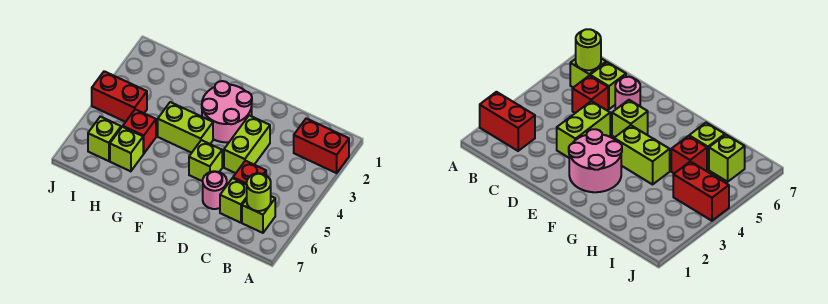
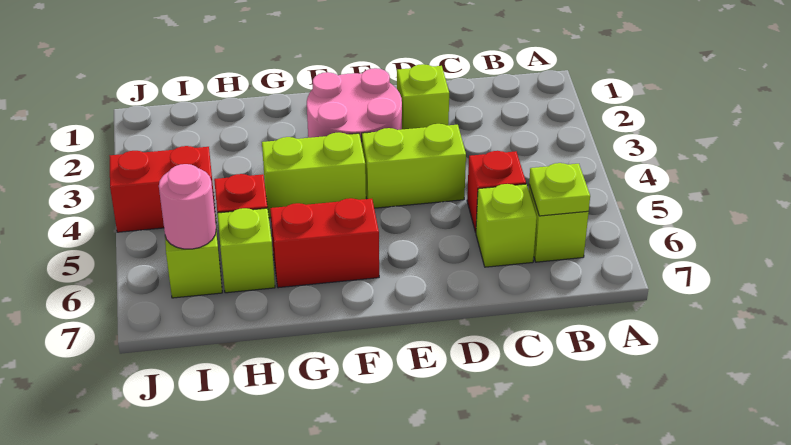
red 1x2 brick [294,118,349,173] -> red 1x2 brick moved to [270,198,379,288]
lime 1x1 round brick [247,173,271,211] -> lime 1x1 plate [529,163,590,216]
lime 1x2 brick [224,115,270,173] -> lime 1x2 brick turned to [362,124,466,208]
pink 1x1 round brick [203,171,227,209] -> pink 1x1 round brick moved to [159,164,216,249]
lime 1x1 brick [189,140,222,181] -> lime 1x1 brick moved to [397,64,449,129]

